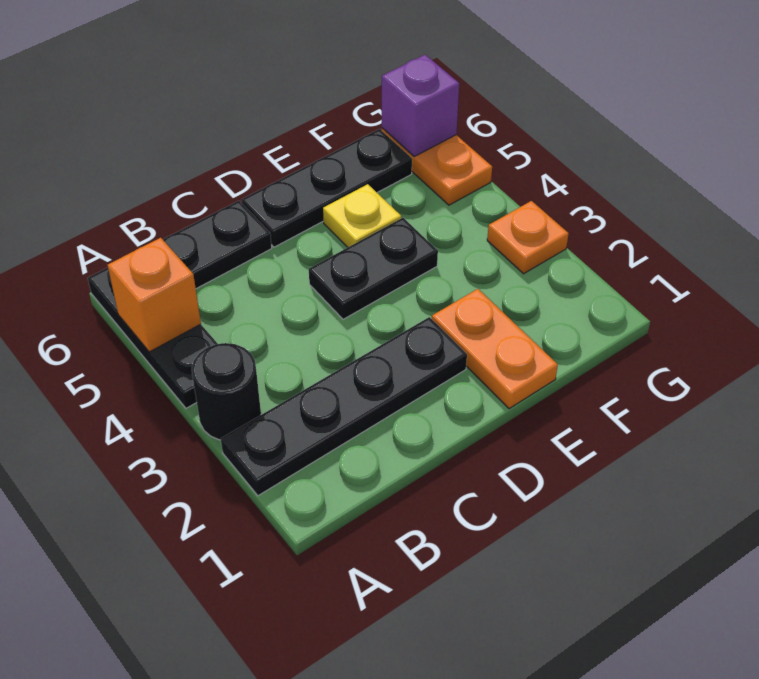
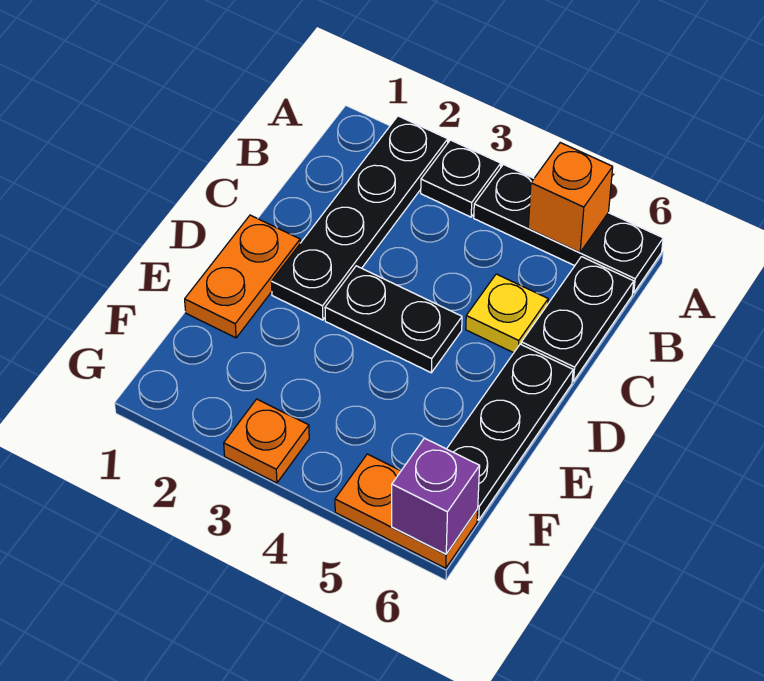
black 1x1 round brick [192,343,261,440] -> black 1x1 plate [421,140,501,217]
black 1x2 plate [309,218,438,319] -> black 1x2 plate turned to [325,266,462,373]
orange 1x2 plate [432,289,558,409] -> orange 1x2 plate turned to [185,215,300,338]
yellow 1x1 plate [323,184,401,247] -> yellow 1x1 plate moved to [466,274,548,353]

